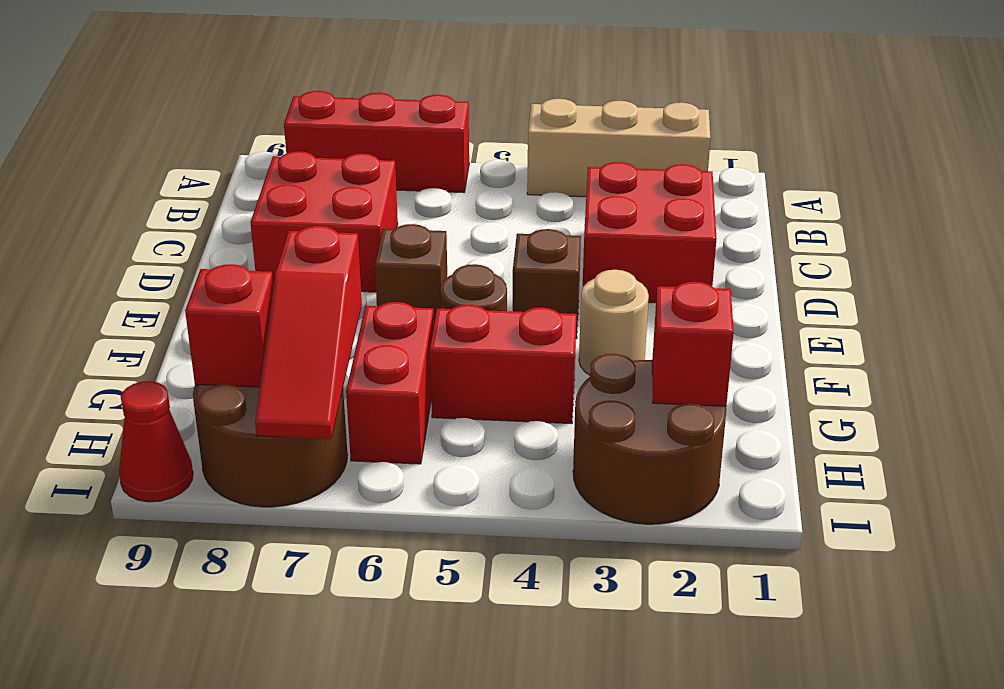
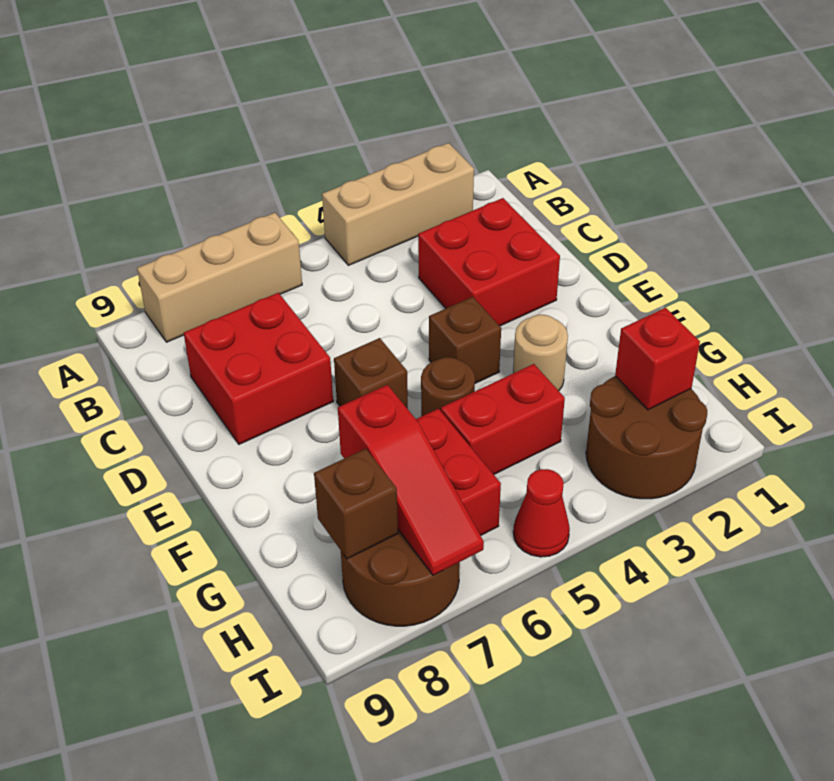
red 1x3 brick [284,91,469,193] -> tan 1x3 brick [137,213,302,342]
red 1x1 brick [185,264,274,387] -> brown 1x1 brick [314,449,398,559]
red 1x1 cone [119,381,193,502] -> red 1x1 cone moved to [513,469,570,557]

